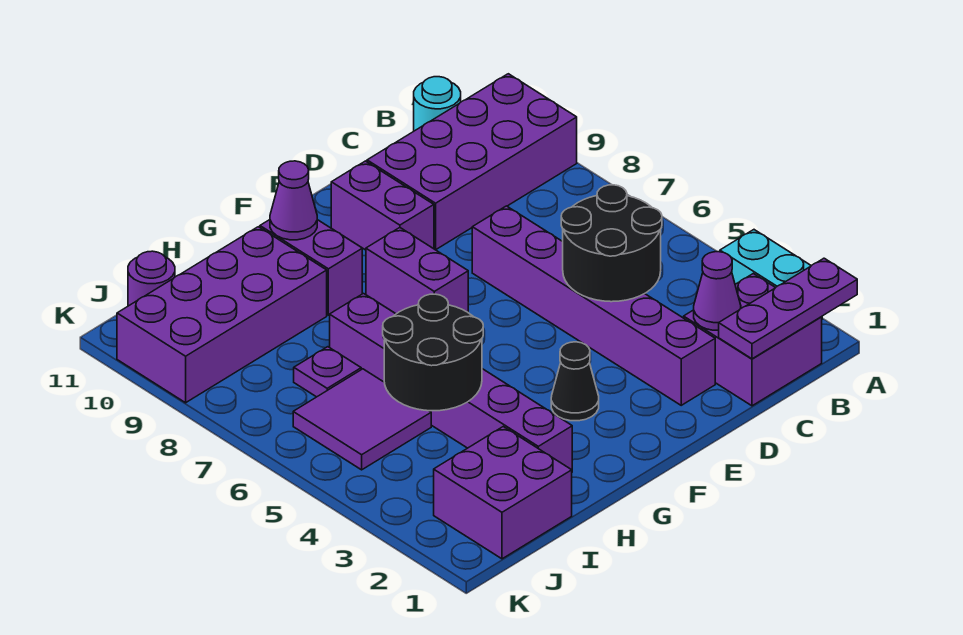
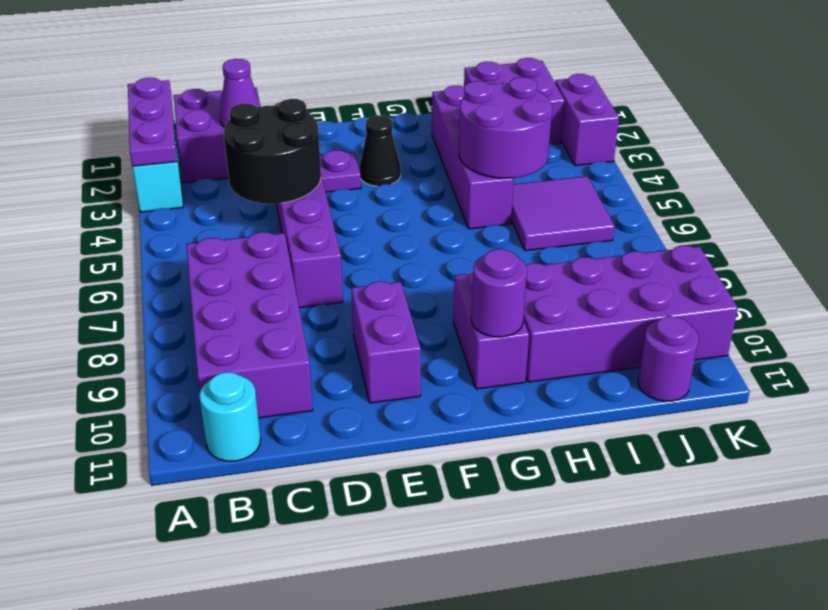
purple 1x3 plate [719,258,857,359] -> purple 1x3 plate turned to [128,78,177,166]
purple 2x4 brick [367,74,577,250] -> purple 2x4 brick turned to [186,232,313,418]
purple 1x2 brick [366,228,468,314] -> purple 1x2 brick moved to [555,74,619,166]
purple 1x1 cone [270,161,317,240] -> purple 1x1 round brick [471,249,527,337]
purple 1x6 brick [330,294,572,470] -> purple 1x4 brick [432,86,514,229]
black 2x2 round brick [383,294,483,411] -> purple 2x2 round brick [459,77,552,178]
purple 1x1 plate [294,347,361,397] -> purple 1x1 plate moved to [320,150,361,192]

